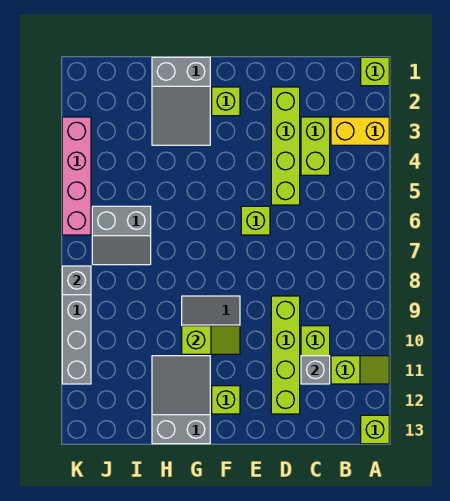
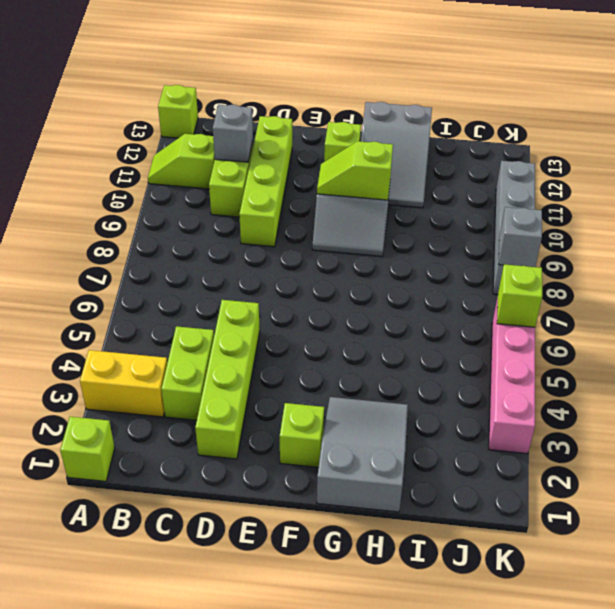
lime 1x1 brick [241,206,270,235] -> lime 1x1 brick moved to [497,264,542,327]
grey 2x2 slope [92,206,151,265] -> none

